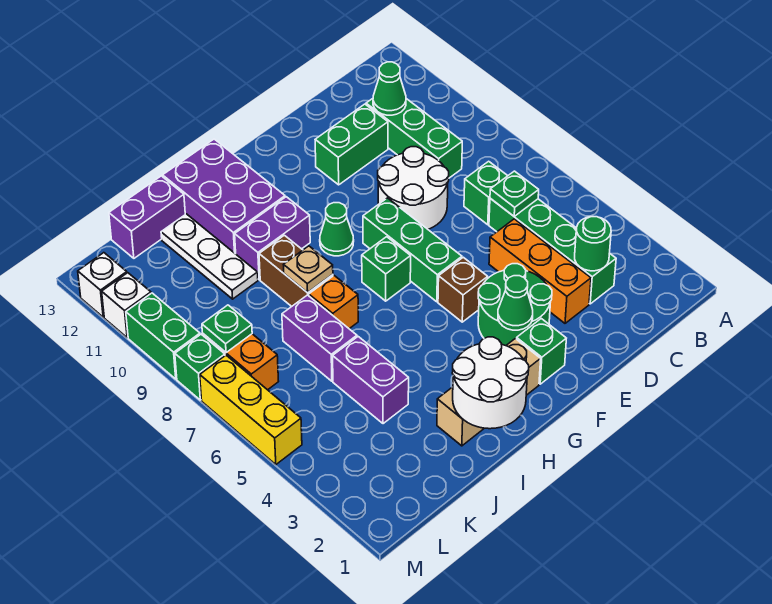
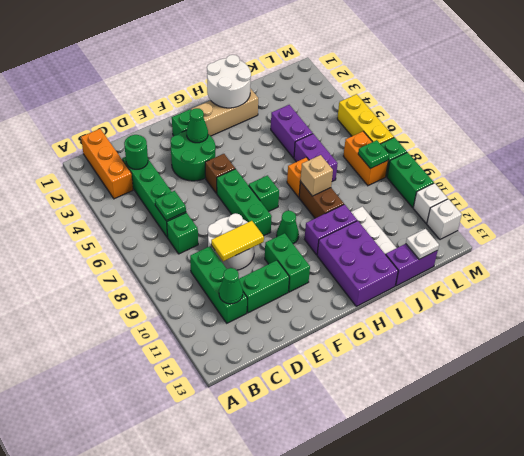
orange 1x3 brick [489,219,591,323] -> orange 1x3 brick moved to [81,129,133,199]
none -> yellow 1x2 tile [211,221,264,261]
none -> green 1x2 brick [265,233,310,292]
tan 1x1 plate [284,246,333,293] -> tan 1x1 brick [300,155,333,196]
none -> white 1x1 plate [406,229,439,259]

